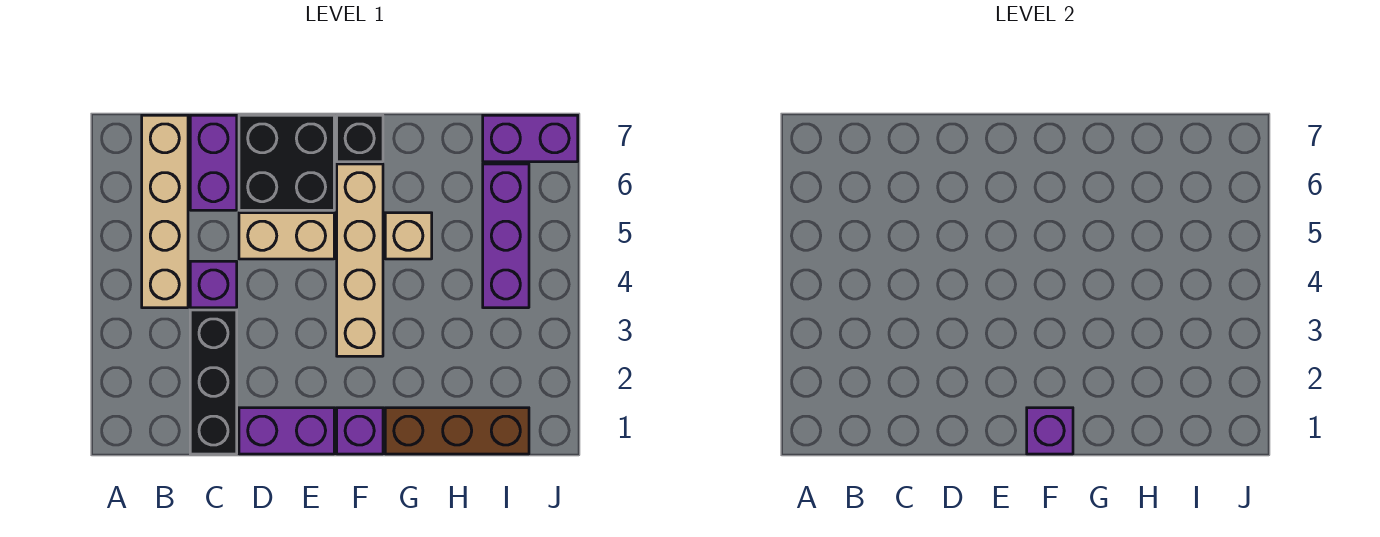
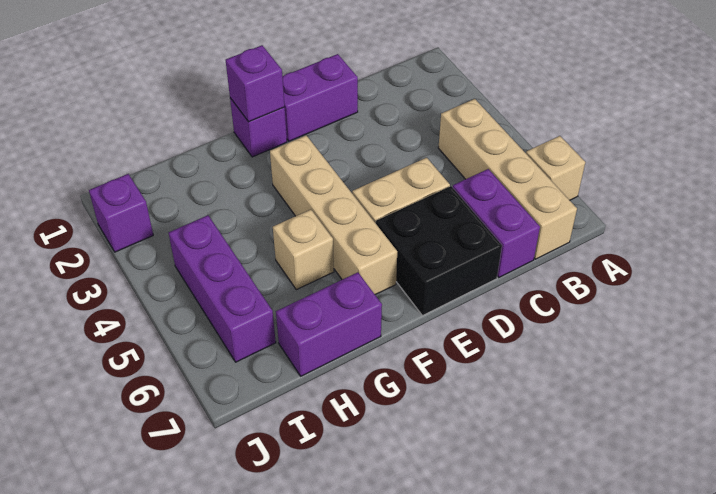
none -> tan 1x1 brick [526,136,585,200]
black 1x3 brick [190,310,237,454] -> none
purple 1x1 brick [190,261,237,308] -> purple 1x1 brick moved to [89,174,153,252]
black 1x1 brick [337,115,383,162] -> none
brown 1x3 brick [385,408,529,454] -> none
purple 1x2 brick [483,115,578,162] -> purple 1x2 brick moved to [276,272,382,376]

